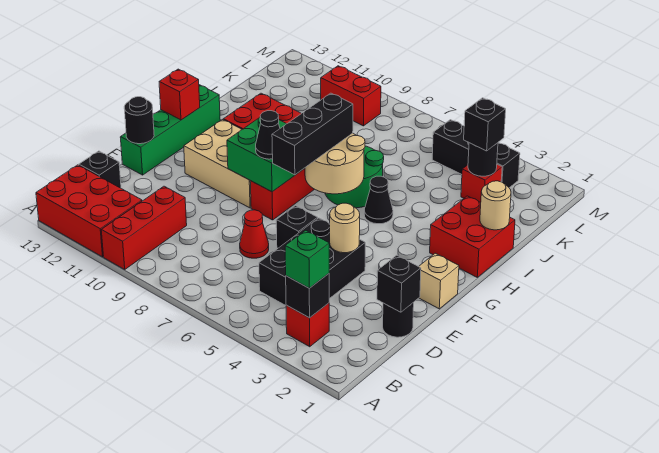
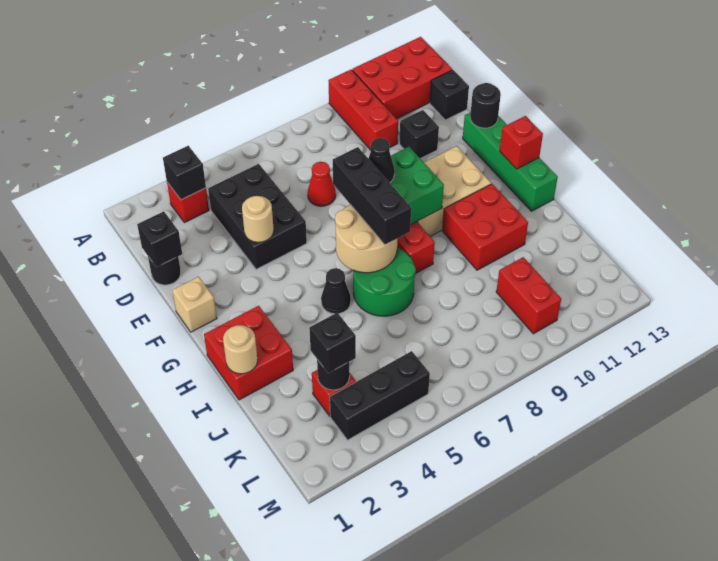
green 1x1 brick [285,230,329,288] -> none
black 1x1 brick [276,206,318,248] -> black 1x1 brick moved to [399,110,439,159]
red 1x2 brick [321,66,381,126] -> red 1x2 brick turned to [496,257,561,334]

